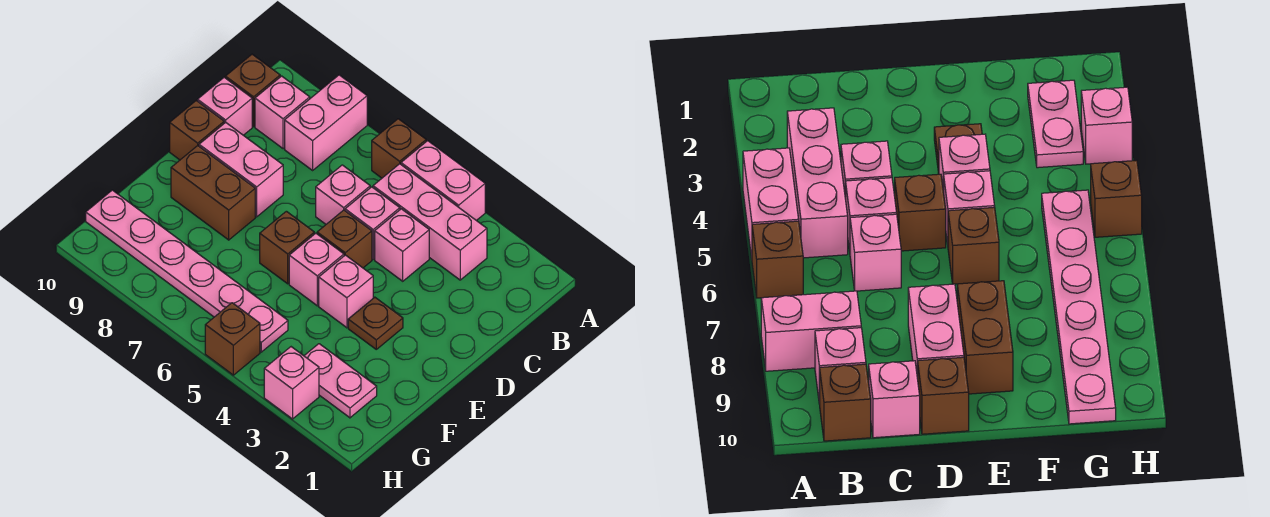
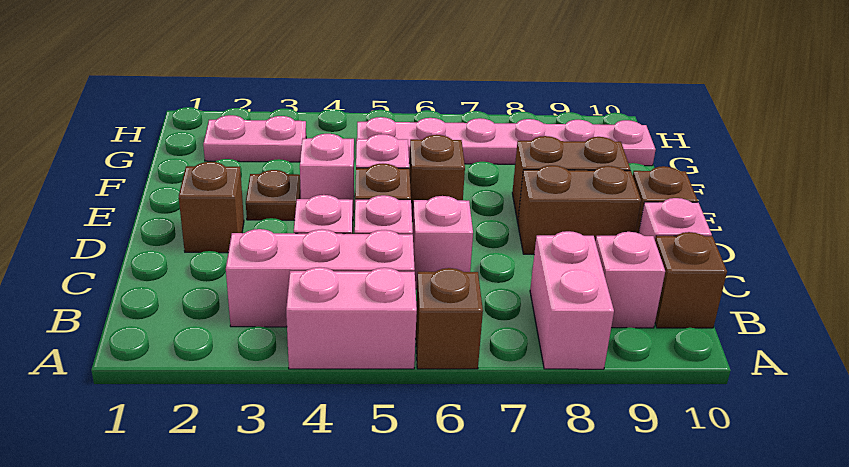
pink 1x2 brick [199,122,283,217] -> brown 1x2 brick [518,165,641,254]
pink 1x1 brick [264,347,319,419] -> none
brown 1x1 brick [205,303,260,375] -> brown 1x1 brick moved to [179,162,244,253]

